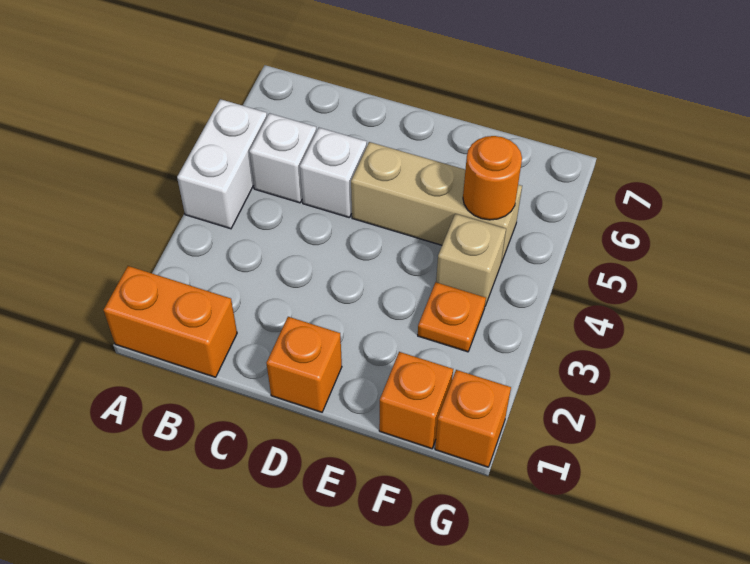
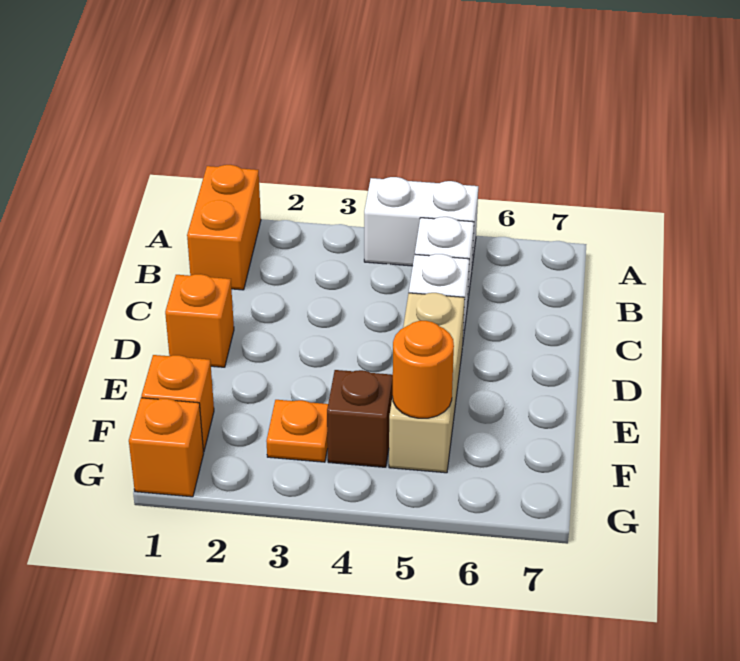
tan 1x1 brick [436,214,506,306] -> brown 1x1 brick [327,370,393,467]

